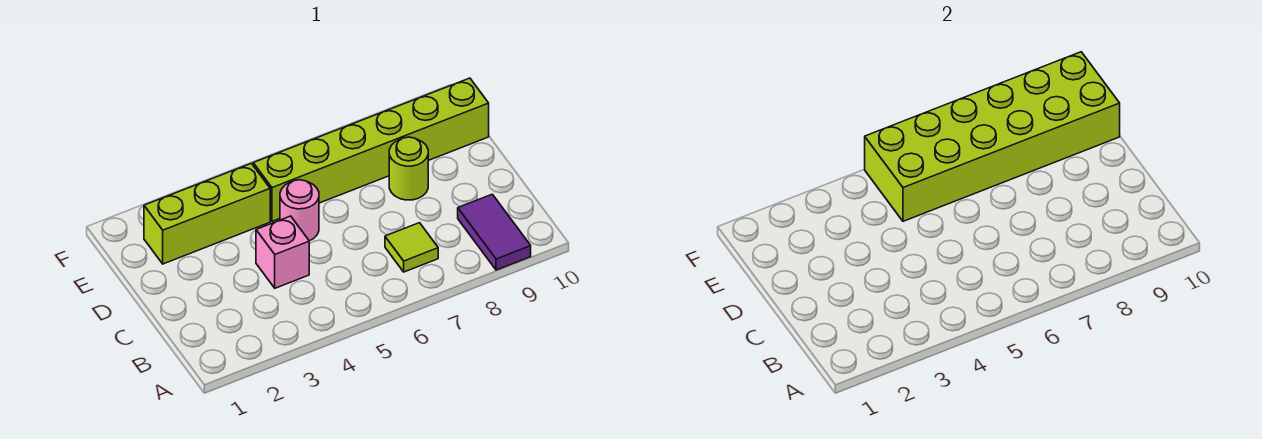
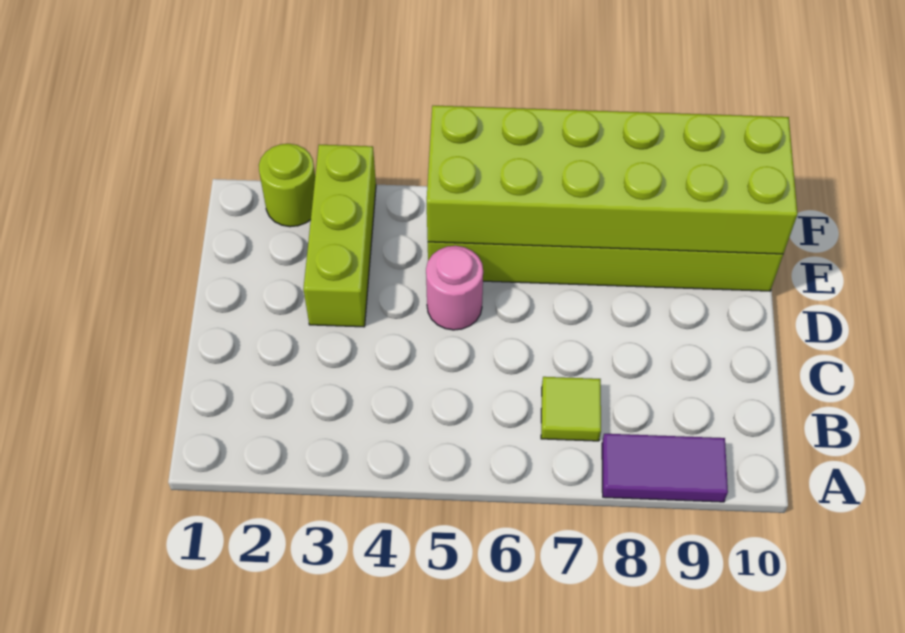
purple 1x2 tile [458,194,531,270] -> purple 1x2 tile turned to [602,434,728,502]
pink 1x1 brick [256,216,309,288] -> none
lime 1x1 round brick [389,137,428,200] -> lime 1x1 round brick moved to [259,144,315,227]
lime 1x3 brick [144,163,270,264] -> lime 1x3 brick turned to [303,145,376,327]

